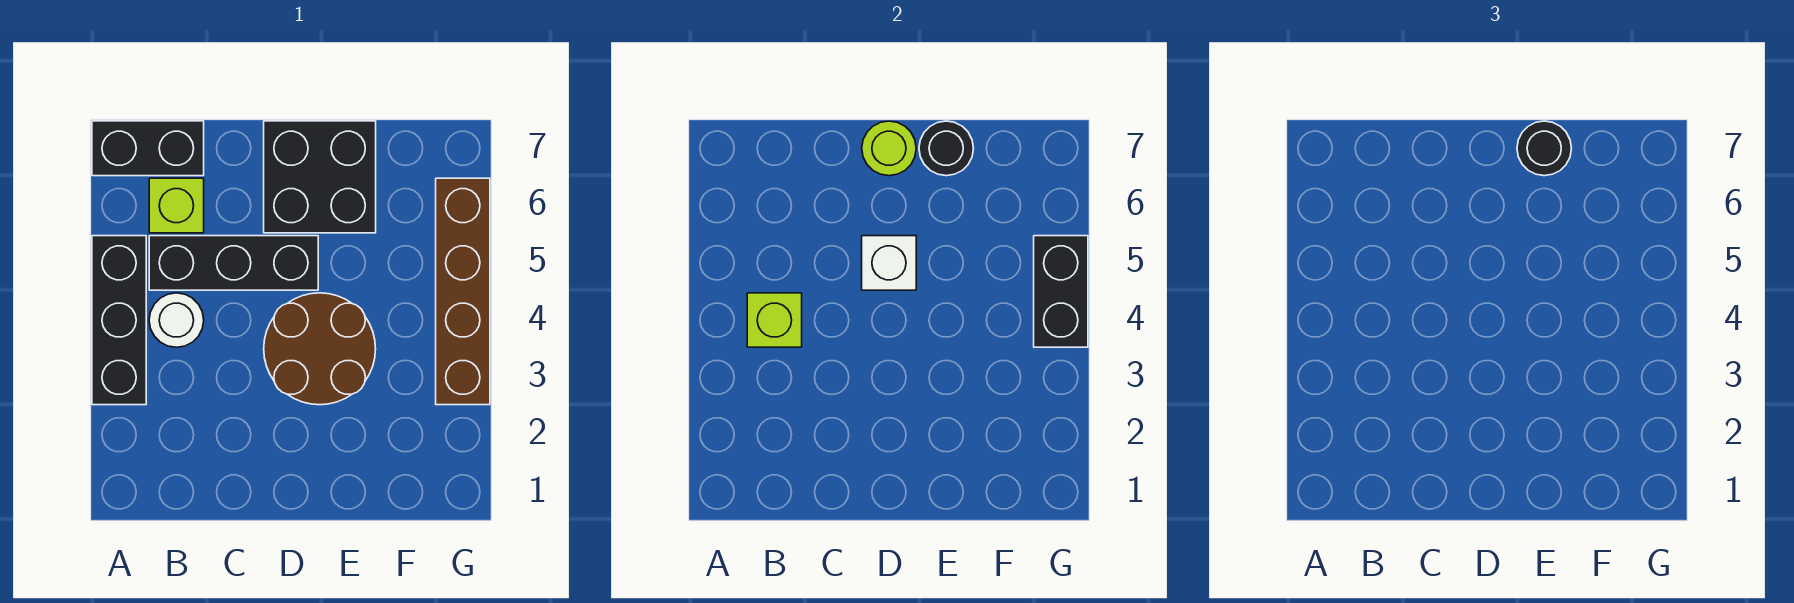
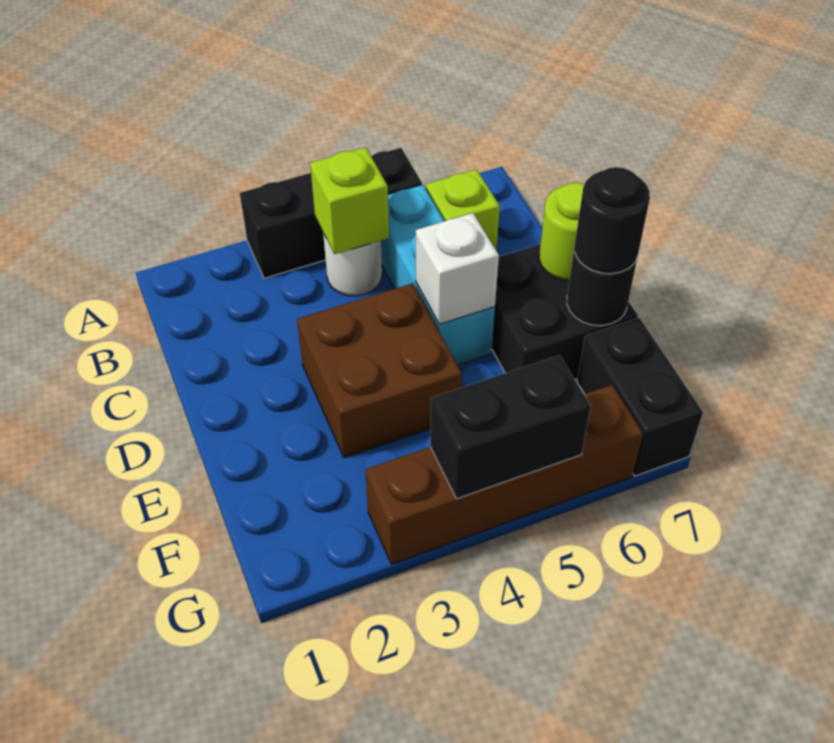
black 1x2 brick [92,121,204,176] -> black 1x2 brick moved to [577,318,703,476]
black 1x3 brick [149,236,318,290] -> cyan 1x3 brick [381,185,495,365]
brown 2x2 round brick [264,293,376,405] -> brown 2x2 brick [297,283,462,458]

